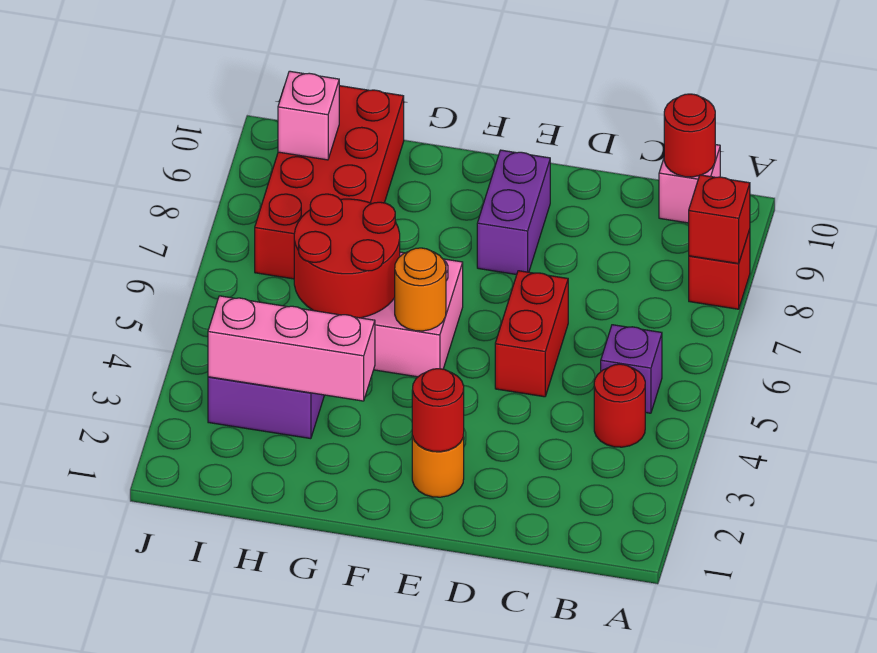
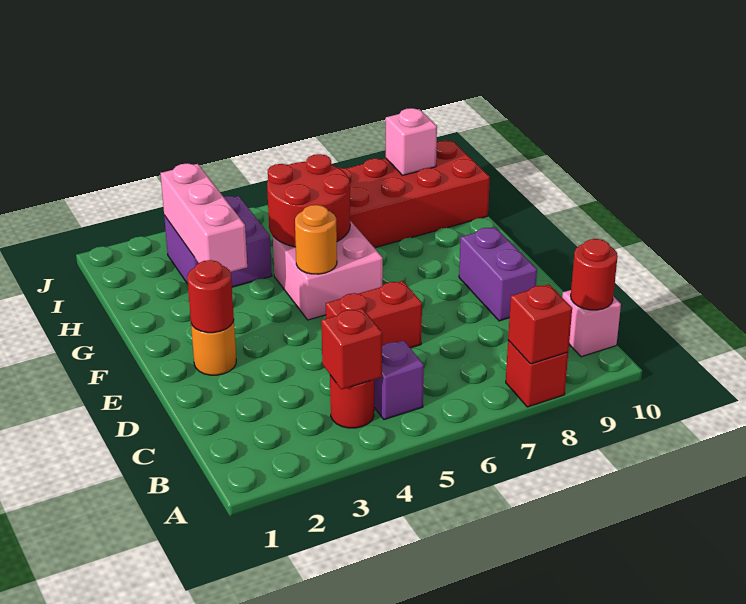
none -> red 1x1 brick [321,308,382,390]
purple 1x2 brick [477,150,550,275] -> purple 1x2 brick turned to [459,227,537,321]

